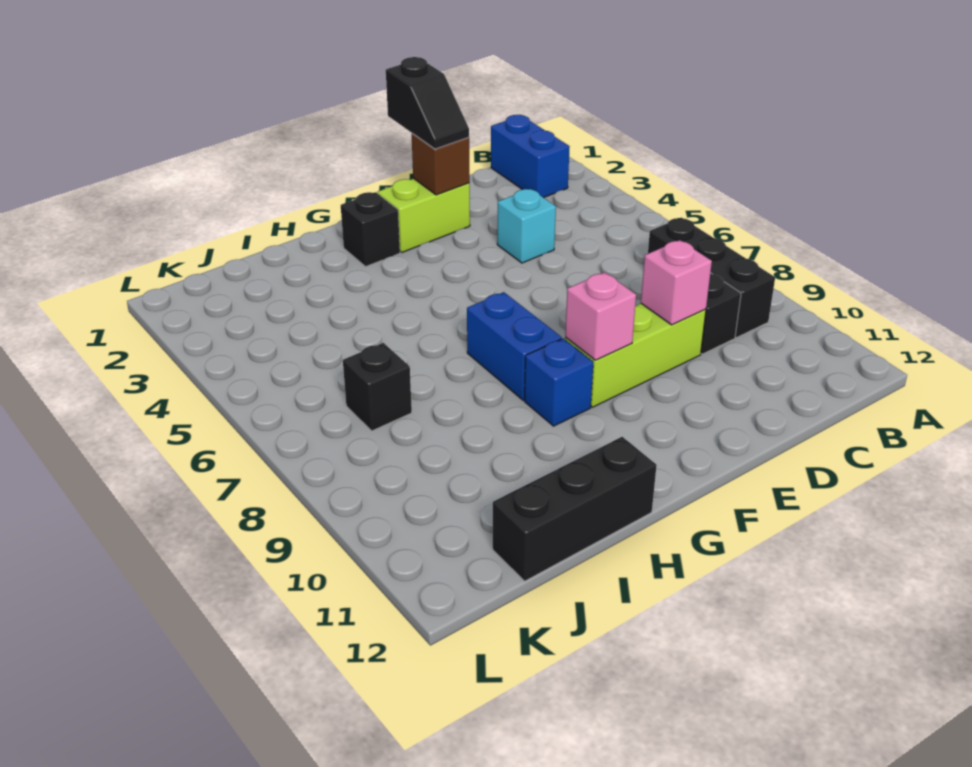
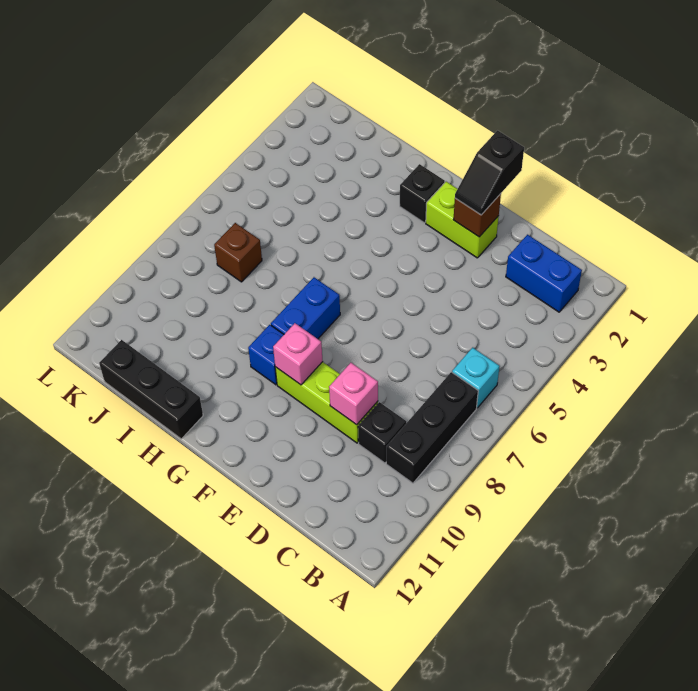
blue 1x2 brick [491,115,570,198] -> blue 1x2 brick turned to [506,235,582,312]
cyan 1x1 brick [497,189,556,263] -> cyan 1x1 brick moved to [452,348,500,408]
black 1x1 brick [343,343,412,431] -> brown 1x1 brick [214,223,262,282]

